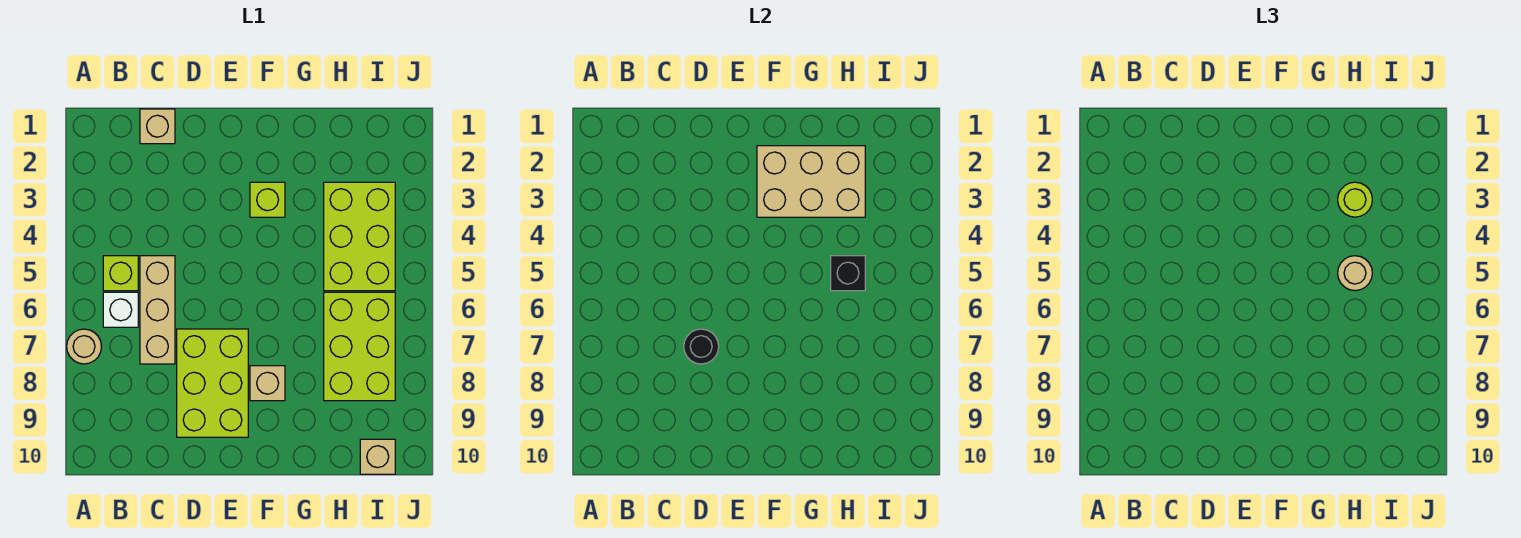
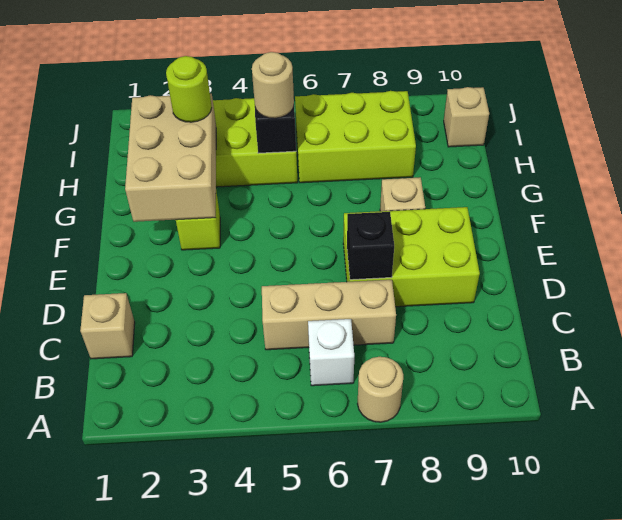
lime 1x1 brick [103,256,138,291] -> none
black 1x1 round brick [684,329,719,364] -> black 1x1 brick [347,212,394,280]

